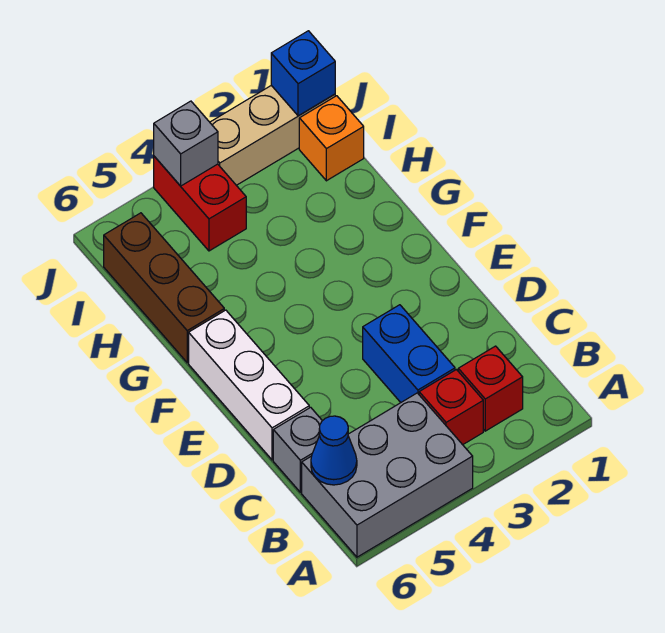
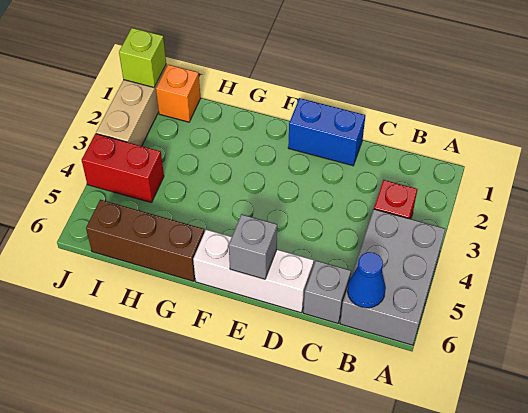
red 1x1 brick [458,346,523,431] -> none
blue 1x2 brick [363,305,455,402] -> blue 1x2 brick moved to [288,98,365,166]
blue 1x1 brick [271,31,335,116] -> lime 1x1 brick [119,28,166,87]
grey 1x1 brick [154,101,218,186] -> grey 1x1 brick moved to [229,214,277,279]

